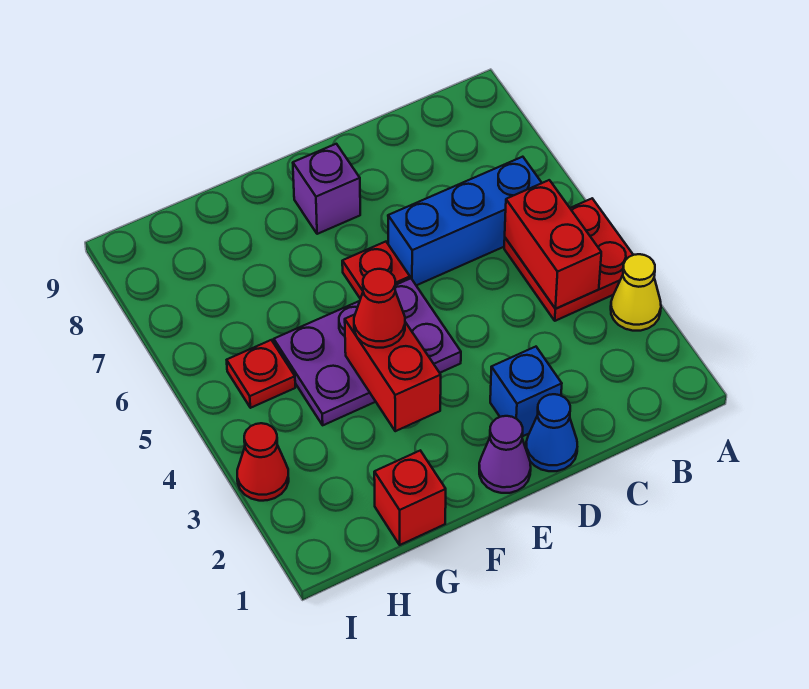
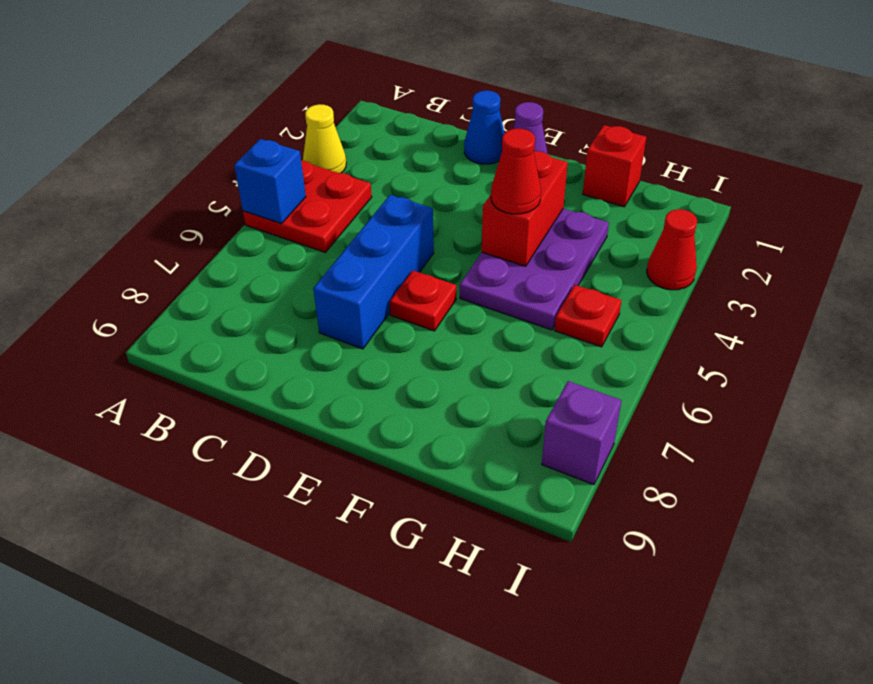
red 1x2 brick [505,180,601,309] -> none
blue 1x3 brick [388,157,542,285] -> blue 1x3 brick turned to [313,195,434,349]
blue 1x1 brick [490,347,562,436] -> blue 1x1 brick moved to [234,139,306,224]
purple 2x3 plate [274,278,461,425] -> purple 2x3 plate turned to [460,209,609,330]
purple 1x1 brick [293,144,360,234] -> purple 1x1 brick moved to [542,381,622,485]

